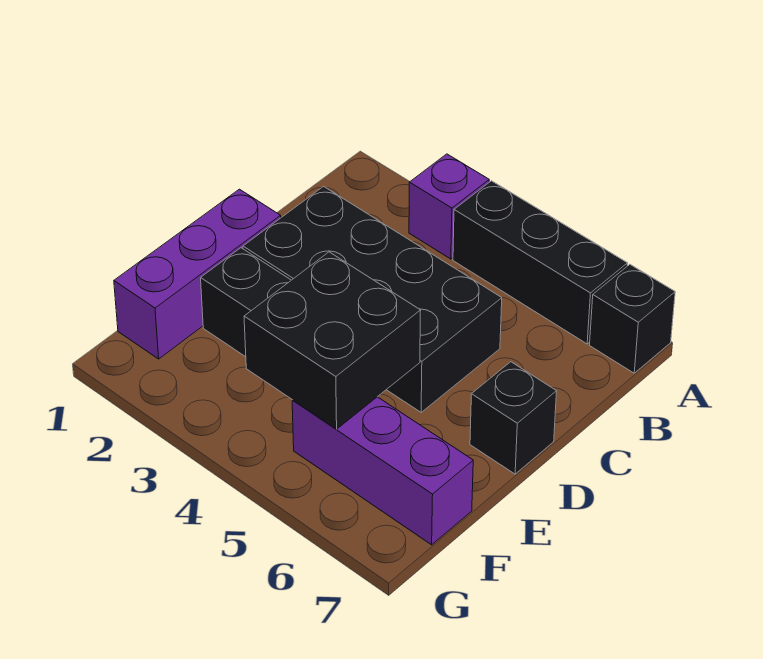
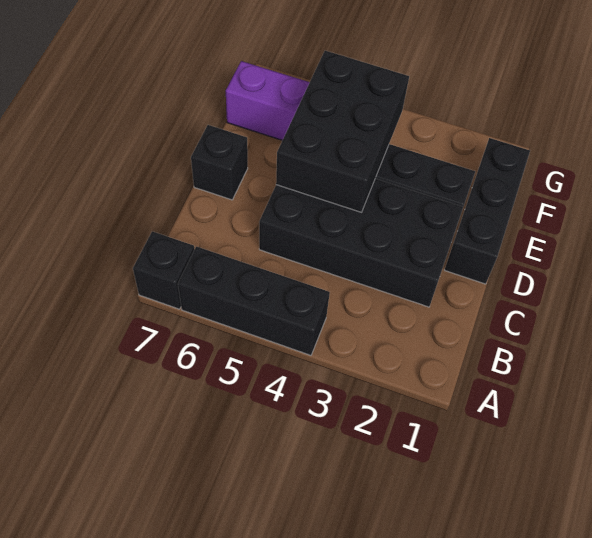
purple 1x1 brick [409,154,489,259] -> none
purple 1x3 brick [114,189,281,359] -> black 1x3 brick [445,138,530,284]
black 2x2 brick [244,252,421,429] -> black 2x3 brick [276,51,409,212]

